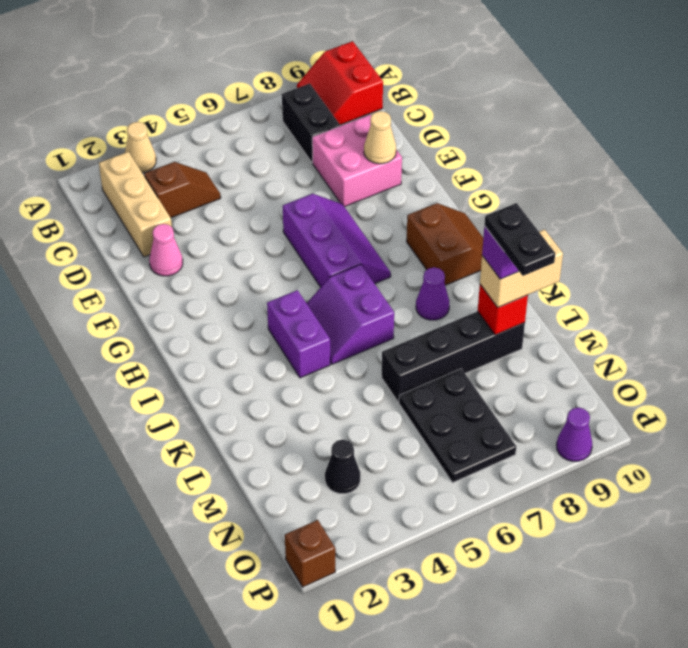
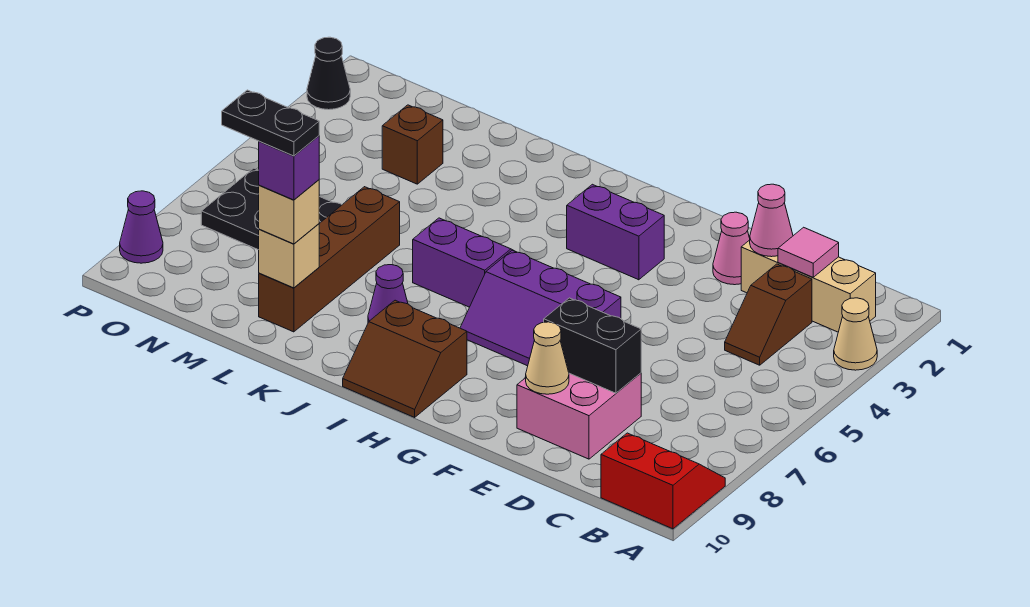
black 1x2 brick [282,84,340,163] -> black 1x2 brick moved to [544,298,641,393]
none -> pink 1x1 tile [778,227,839,277]
none -> pink 1x1 cone [750,184,793,257]
purple 1x2 brick [267,290,330,378] -> purple 1x2 brick moved to [567,184,664,280]
black 1x4 brick [382,311,525,402] -> brown 1x4 brick [259,187,400,332]
red 1x1 brick [478,285,528,335] -> tan 1x1 brick [259,224,319,288]
tan 1x2 brick [480,230,563,307] -> tan 1x1 brick [259,180,319,244]
black 1x1 cone [325,440,360,494] -> black 1x1 cone moved to [307,37,350,110]
brown 1x1 brick [285,520,335,587] -> brown 1x1 brick moved to [382,105,443,184]

